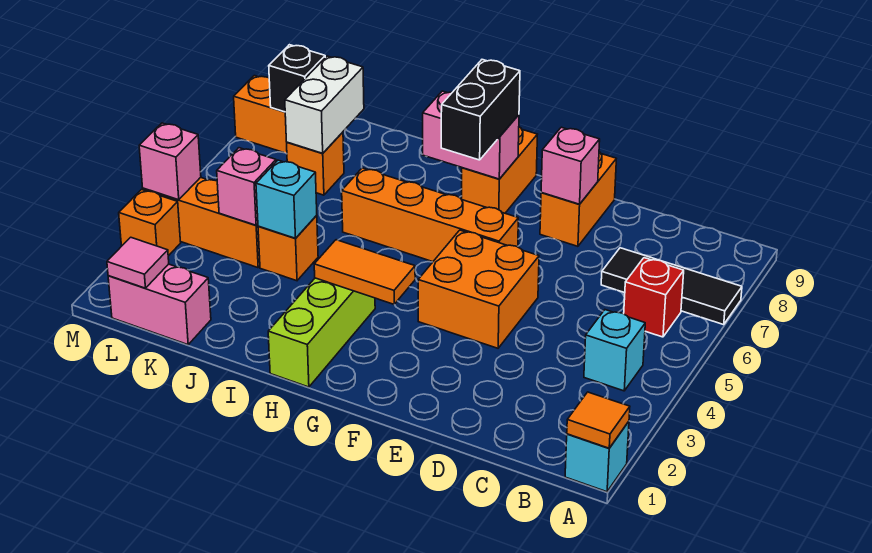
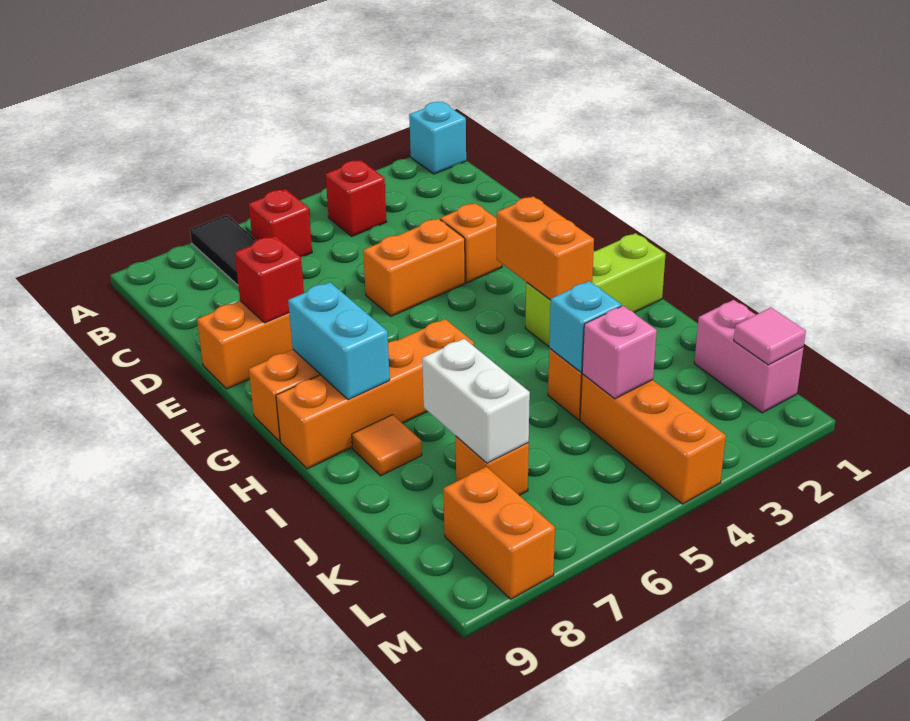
orange 1x1 tile [567,392,630,448] -> orange 1x1 tile moved to [352,415,422,476]
cyan 1x1 brick [584,310,645,391] -> red 1x1 brick [326,160,387,236]
orange 2x2 brick [418,230,539,348] -> orange 1x2 brick [363,219,465,316]
pink 1x1 brick [541,127,600,204] -> red 1x1 brick [235,236,304,323]
orange 1x4 brick [342,168,518,262] -> orange 1x4 brick turned to [276,319,474,469]
orange 1x2 tile [314,240,415,304] -> orange 1x2 brick [497,196,594,300]
black 1x2 brick [441,60,520,160] -> none
pink 1x2 brick [423,91,519,179] -> cyan 1x2 brick [288,282,390,400]
white 1x2 brick [285,56,364,153] -> white 1x2 brick turned to [422,339,530,463]
black 1x1 brick [269,45,325,112] -> none
orange 1x1 brick [119,190,181,256] -> orange 1x1 brick moved to [440,203,502,283]
pink 1x1 brick [139,123,201,200] -> none

